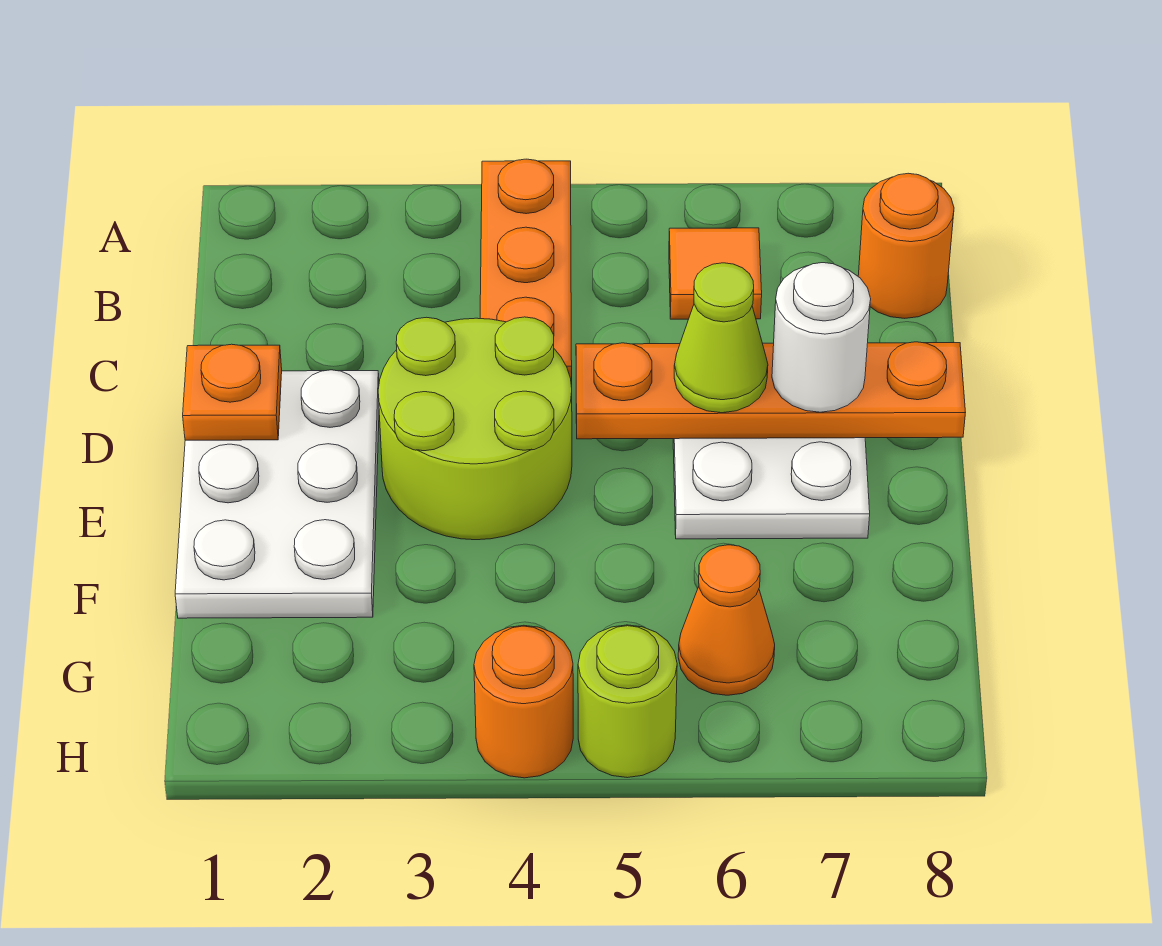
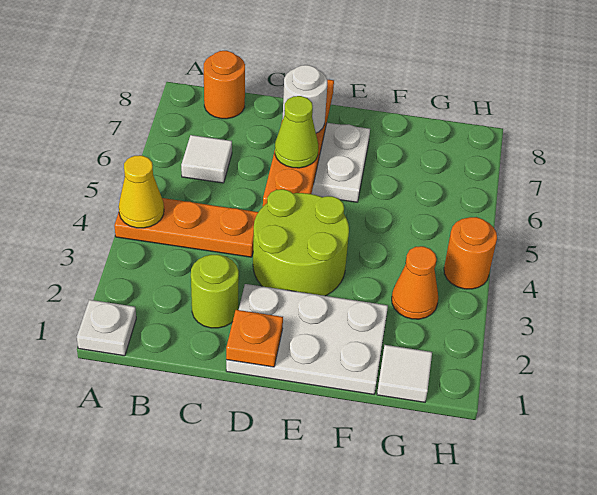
none -> white 1x1 plate [77,300,136,356]
none -> yellow 1x1 cone [119,155,164,228]
orange 1x1 tile [669,228,762,319] -> white 1x1 tile [181,135,232,183]
none -> white 1x1 tile [377,345,432,402]
orange 1x1 cone [678,545,775,695] -> orange 1x1 cone moved to [392,246,438,319]
lime 1x1 round brick [578,625,677,778] -> lime 1x1 round brick moved to [191,254,239,328]

